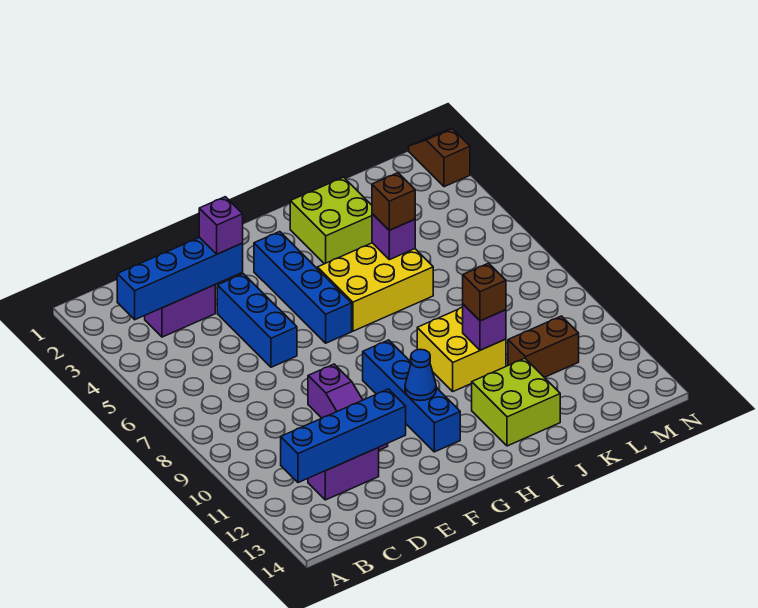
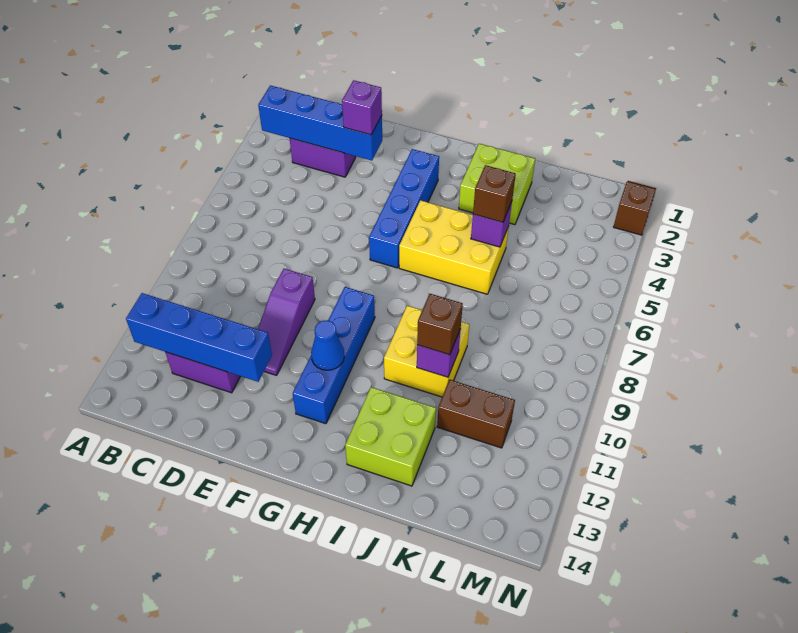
blue 1x3 brick [217,274,297,367] -> none

